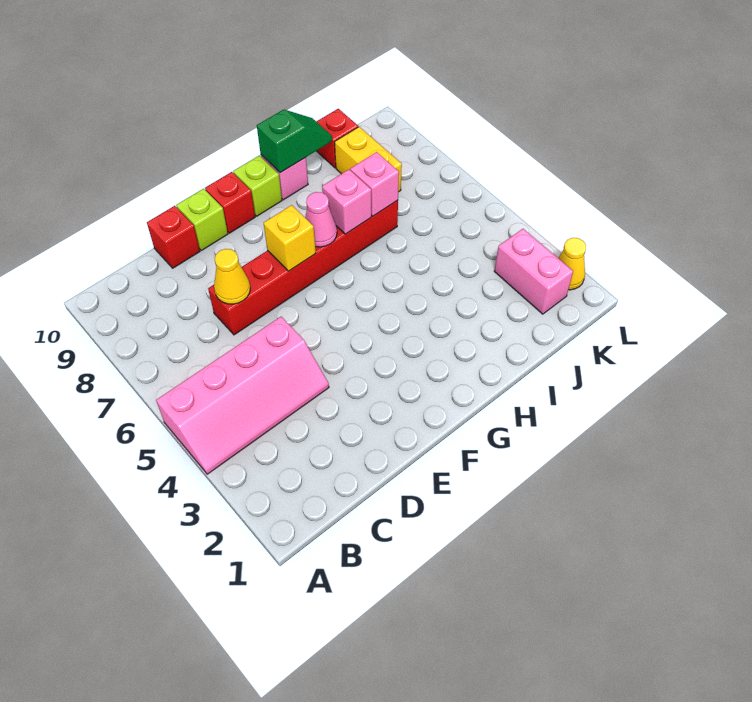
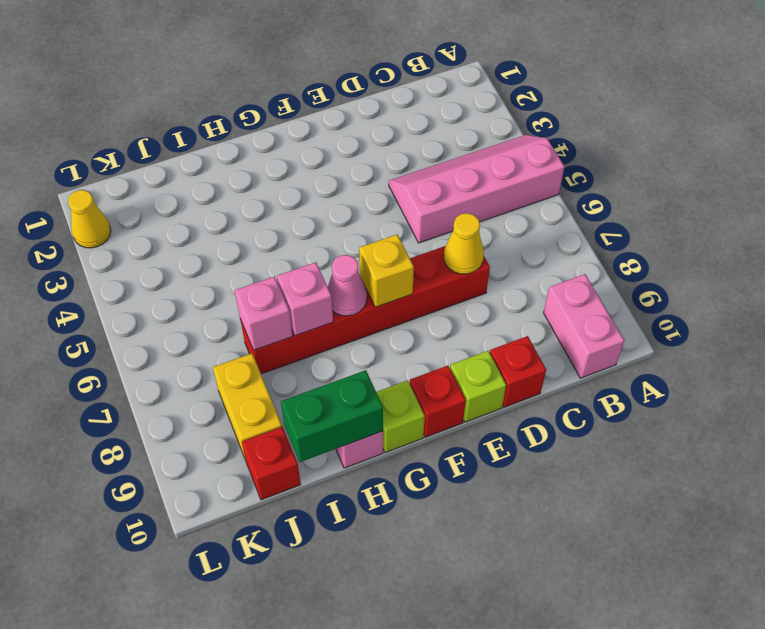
green 1x2 slope [257,110,332,173] -> green 1x2 brick [281,370,383,462]
pink 1x2 brick [494,229,573,314] -> pink 1x2 brick moved to [544,274,624,378]

